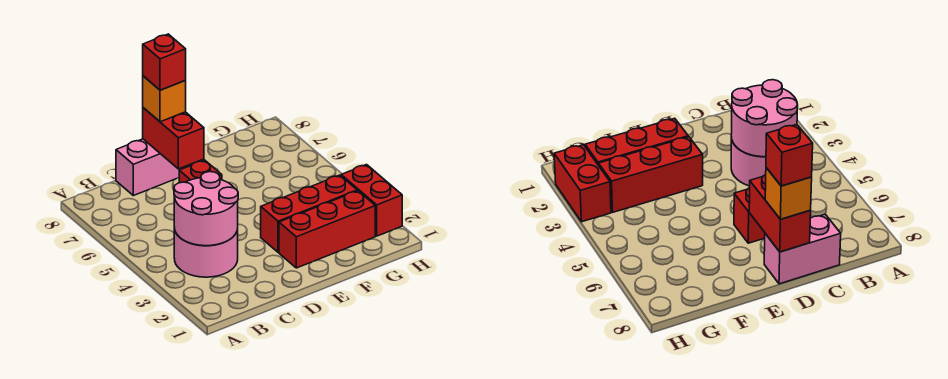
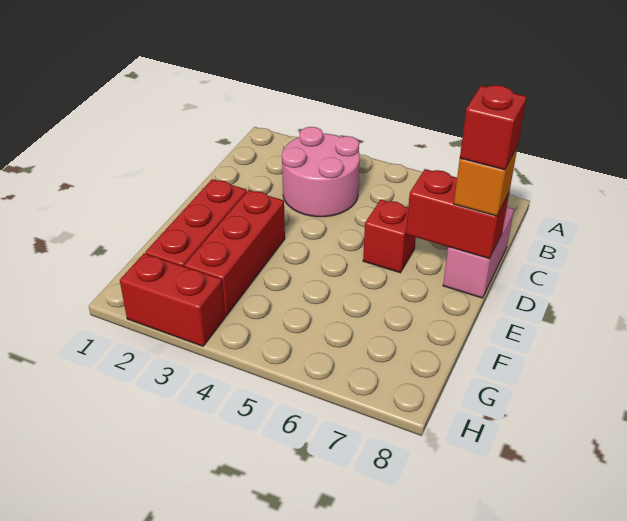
pink 2x2 round brick [174,172,238,246] -> none

